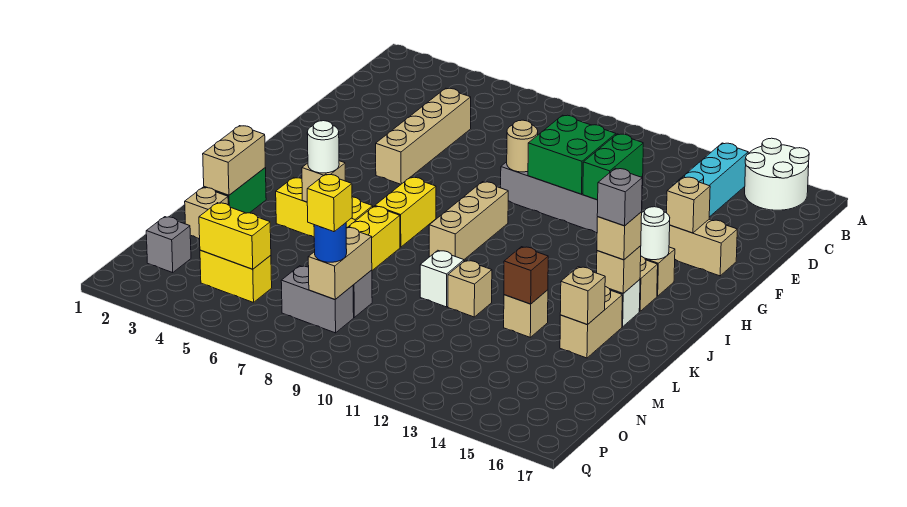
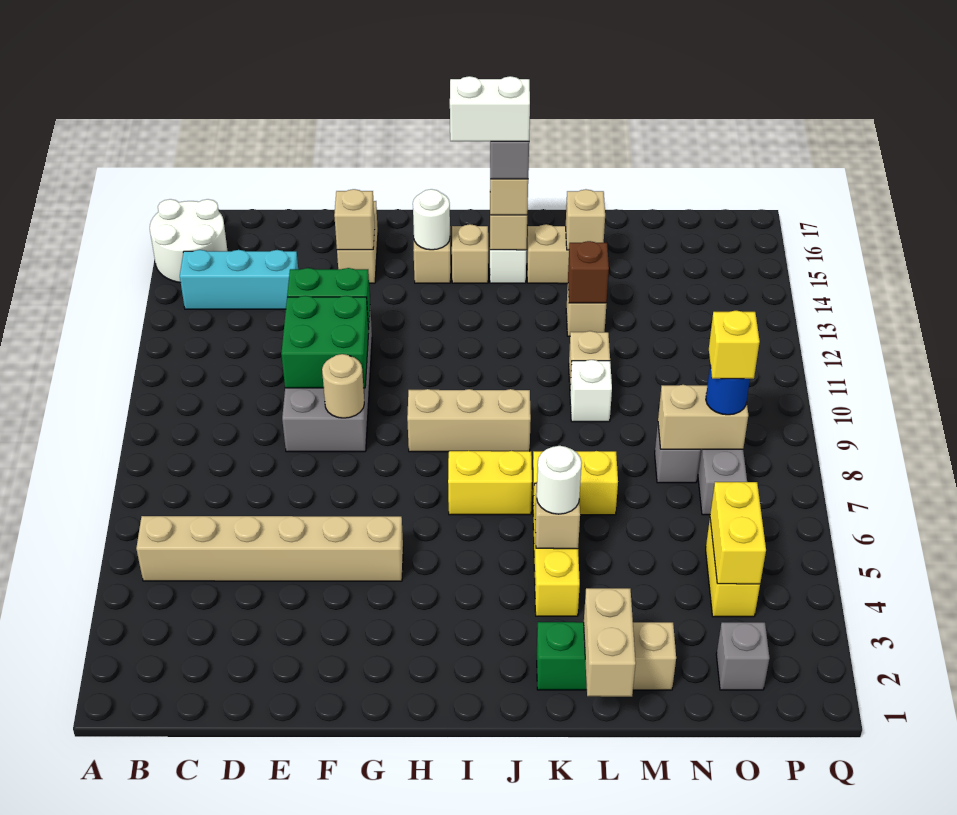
tan 1x4 brick [376,88,471,184] -> tan 1x6 brick [136,516,403,581]
none -> white 1x2 brick [450,76,530,142]
tan 1x2 brick [203,126,265,195] -> tan 1x2 brick turned to [584,588,636,697]

